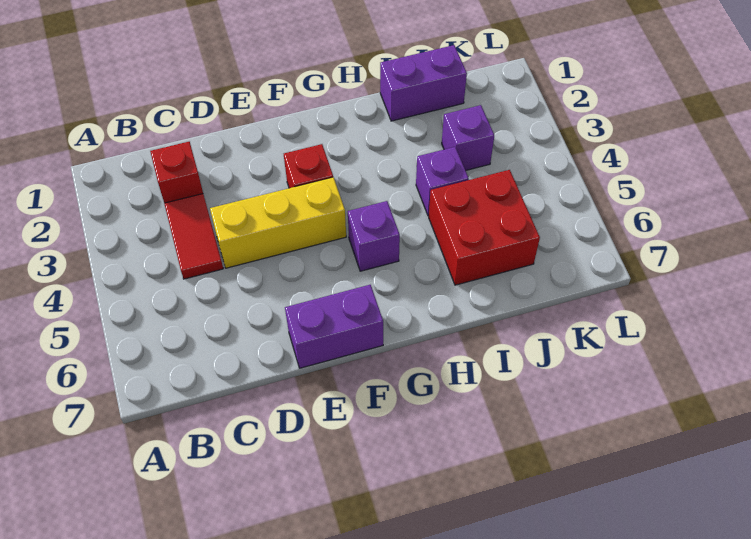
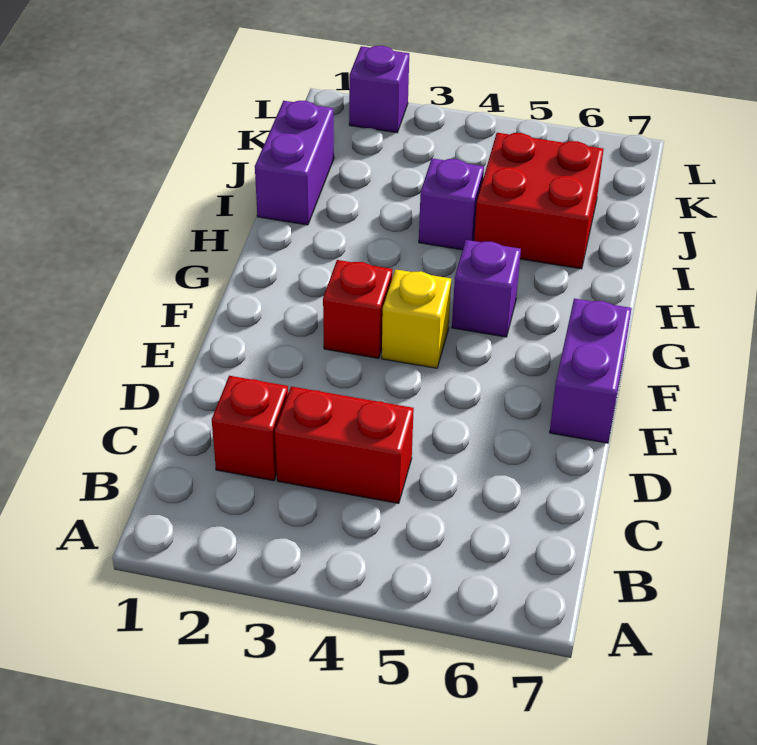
red 1x2 tile [164,194,223,279] -> red 1x2 brick [275,386,414,504]
yellow 1x3 brick [210,177,346,268] -> yellow 1x1 brick [382,269,451,368]
purple 1x1 brick [442,105,494,171] -> purple 1x1 brick moved to [349,46,409,133]

